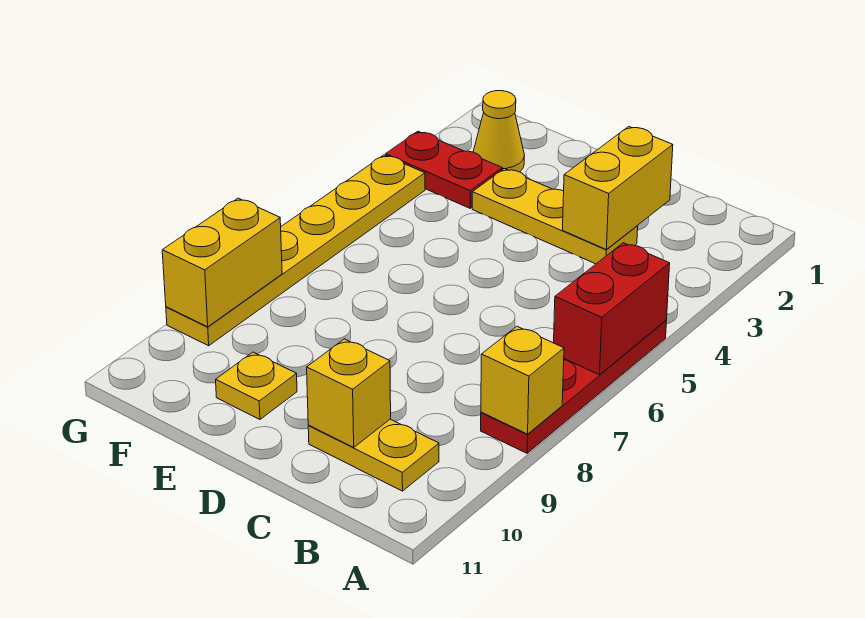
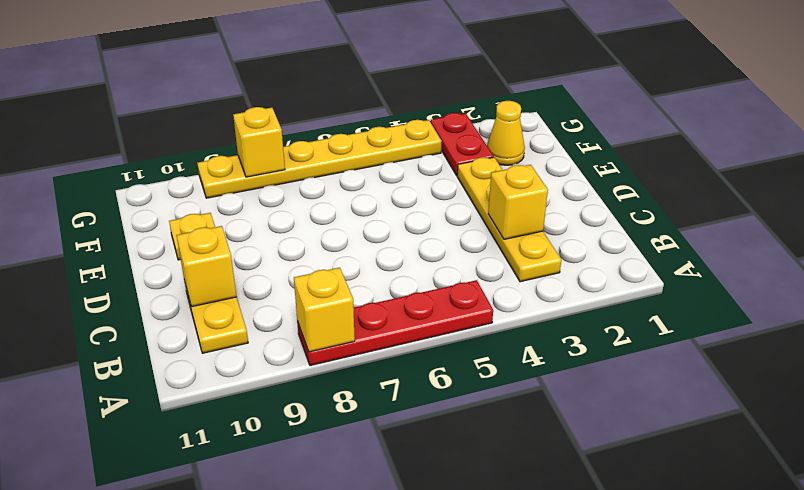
red 1x2 brick [554,243,670,375] -> none
yellow 1x2 brick [563,127,673,249] -> yellow 1x1 brick [488,165,548,239]
yellow 1x3 plate [472,169,638,264] -> yellow 1x4 plate [457,157,561,282]
yellow 1x2 brick [162,198,282,327] -> yellow 1x1 brick [233,107,285,177]

